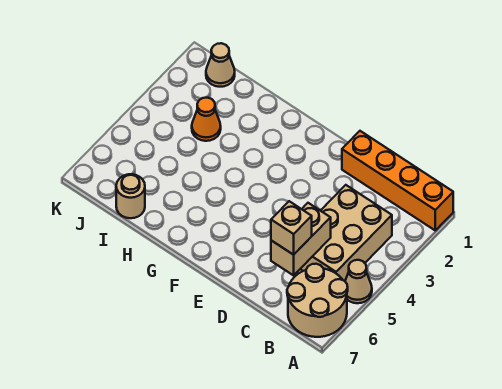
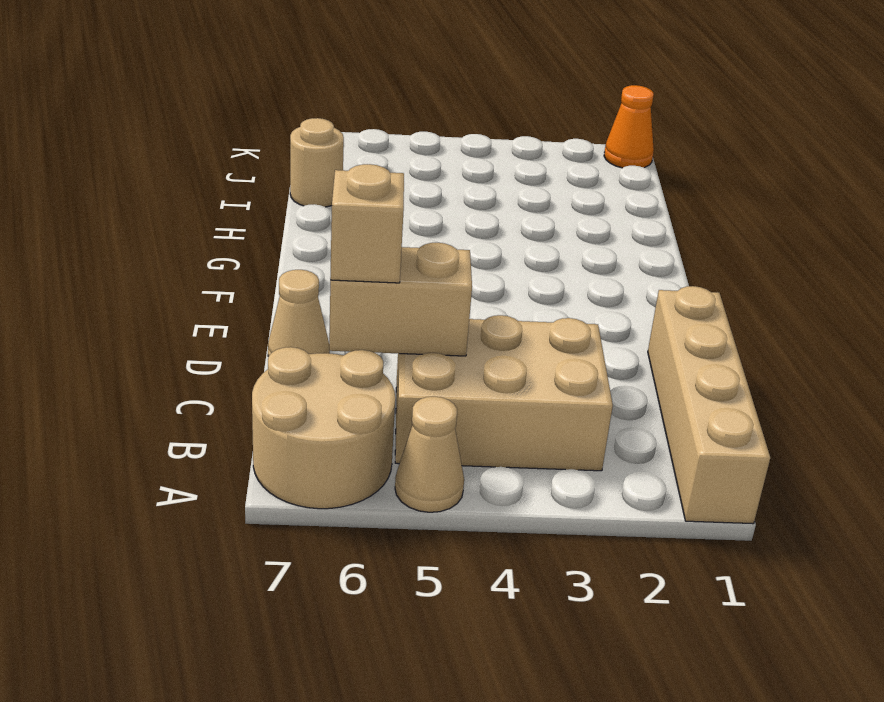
orange 1x4 brick [342,131,453,230] -> tan 1x4 brick [648,286,770,524]
orange 1x1 cone [192,98,221,141] -> orange 1x1 cone moved to [604,85,654,168]
tan 1x1 cone [206,43,235,87] -> tan 1x1 cone moved to [268,270,330,357]

